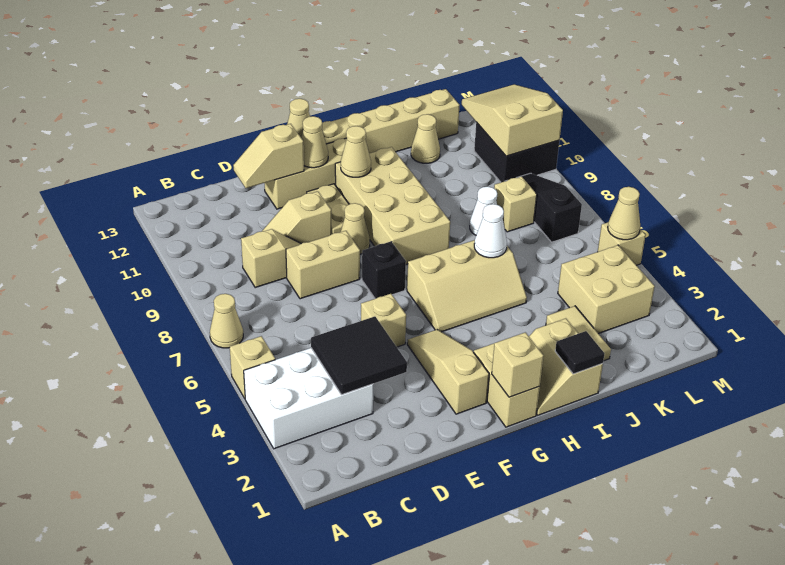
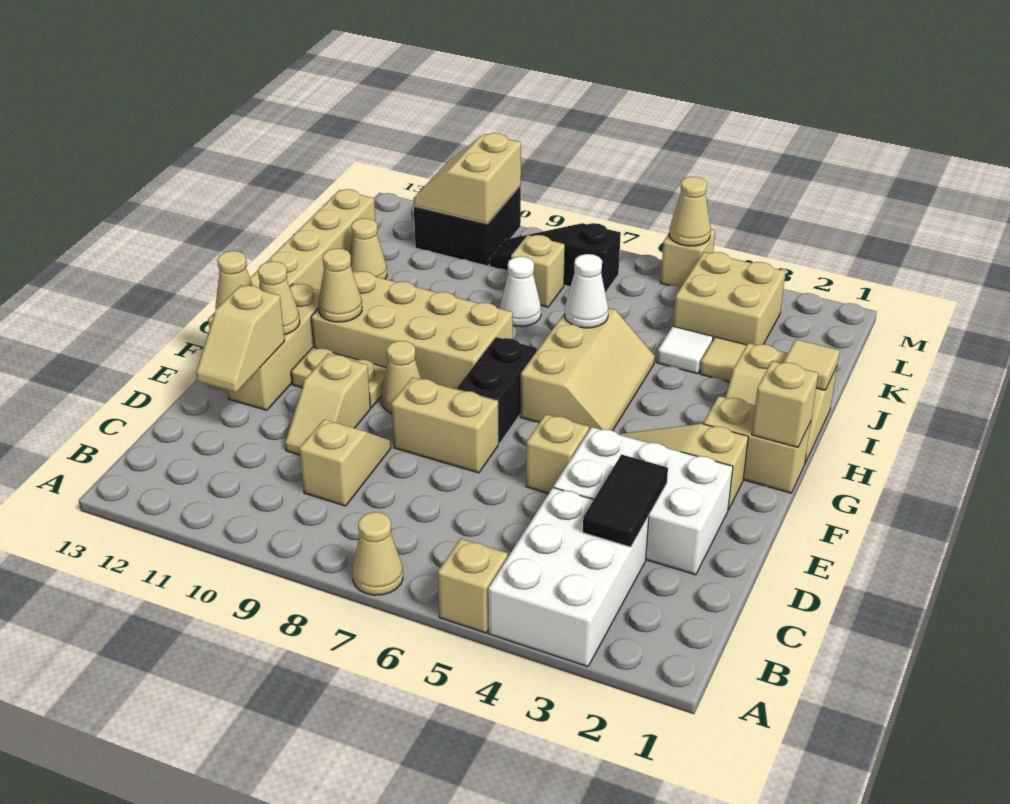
black 2x2 tile [311,316,407,395] -> black 1x2 tile [583,455,668,547]
none -> white 2x3 brick [554,427,733,575]
tan 1x2 brick [286,231,360,299] -> tan 1x2 brick turned to [391,377,498,473]
black 1x1 brick [362,242,406,299] -> black 1x2 brick [457,337,537,444]
black 1x1 tile [555,331,605,374] -> tan 1x1 tile [783,339,840,390]
none -> white 1x1 tile [657,326,713,374]
tan 2x3 slope [462,84,563,156] -> tan 2x2 slope [413,133,521,224]

